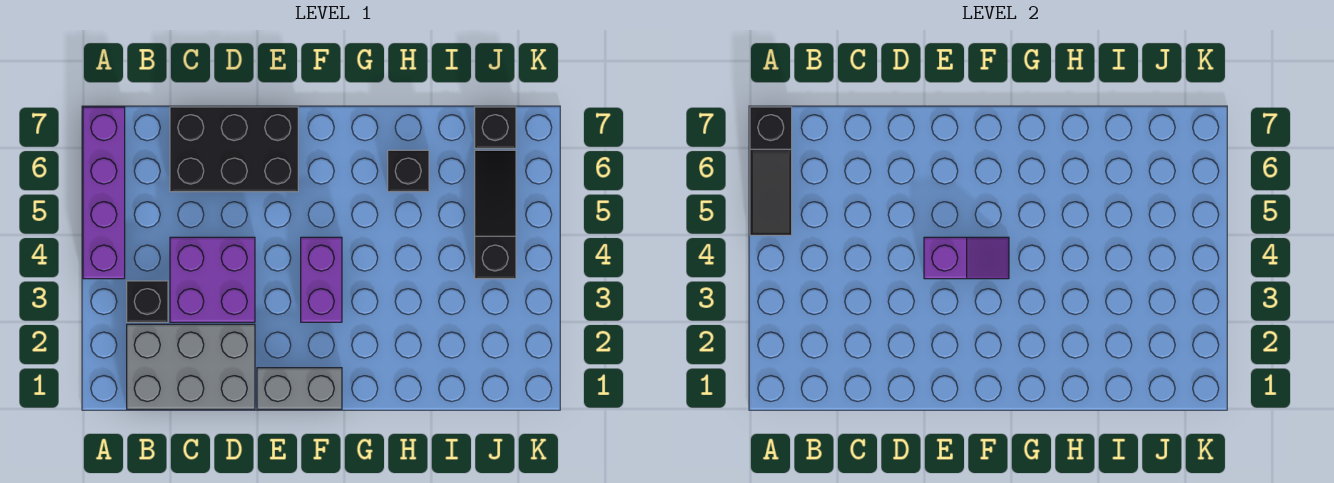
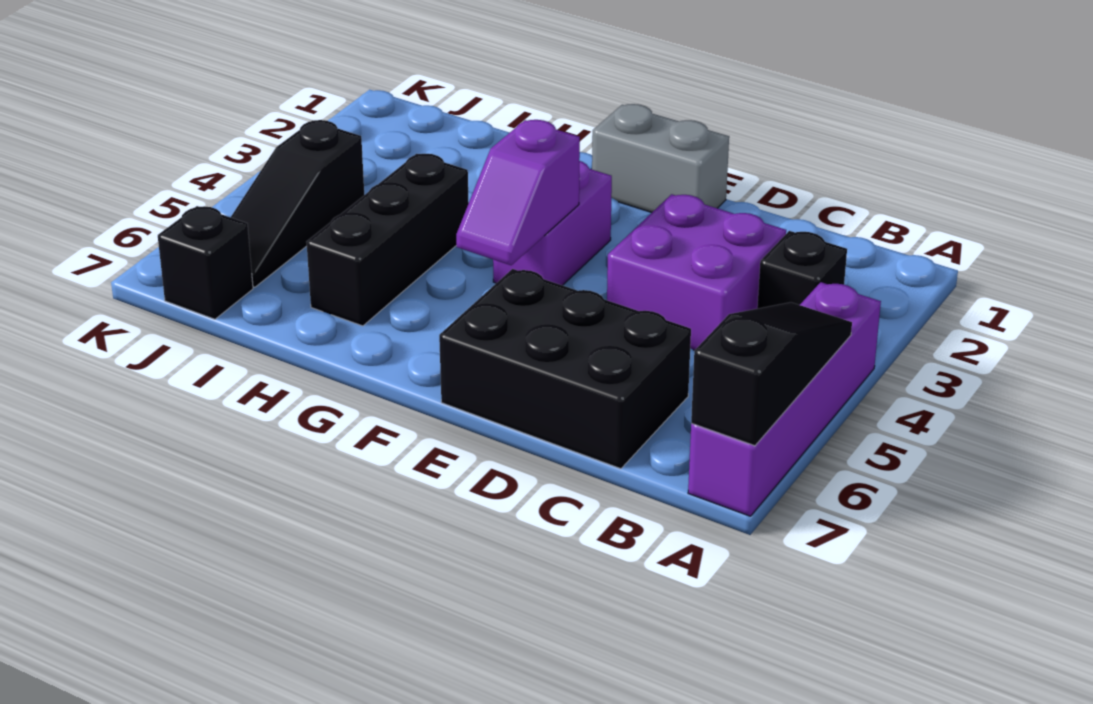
grey 2x3 brick [127,324,255,409] -> none
purple 1x2 slope [924,237,1009,279] -> purple 1x2 slope turned to [456,120,580,265]
black 1x1 brick [388,150,429,192] -> black 1x3 brick [306,154,469,326]

